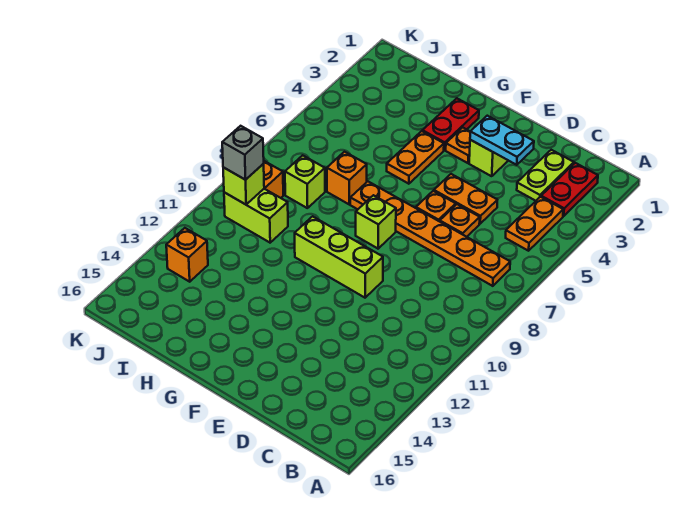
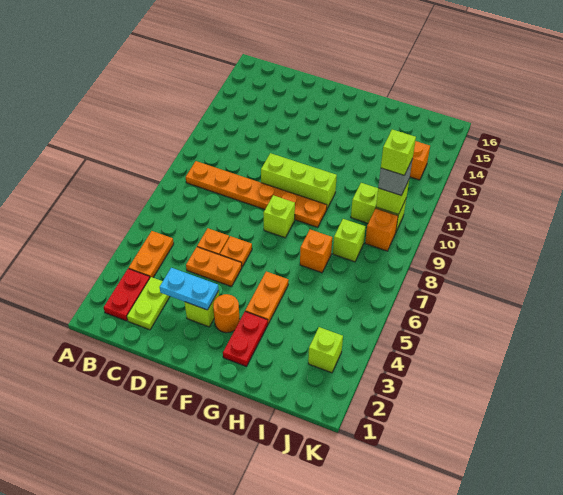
orange 1x6 plate [350,181,510,286] -> orange 1x6 plate moved to [186,161,327,227]
orange 1x1 plate [446,128,470,163] -> orange 1x1 round brick [213,294,240,333]
none -> lime 1x1 brick [308,327,343,373]
none -> lime 1x1 brick [381,130,416,175]

